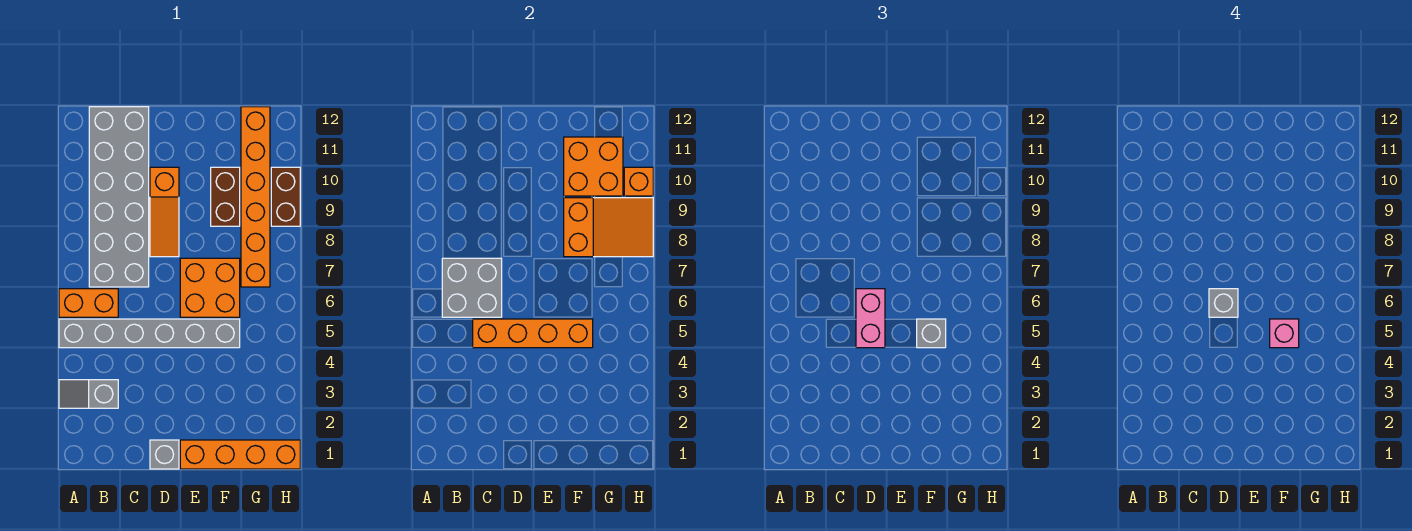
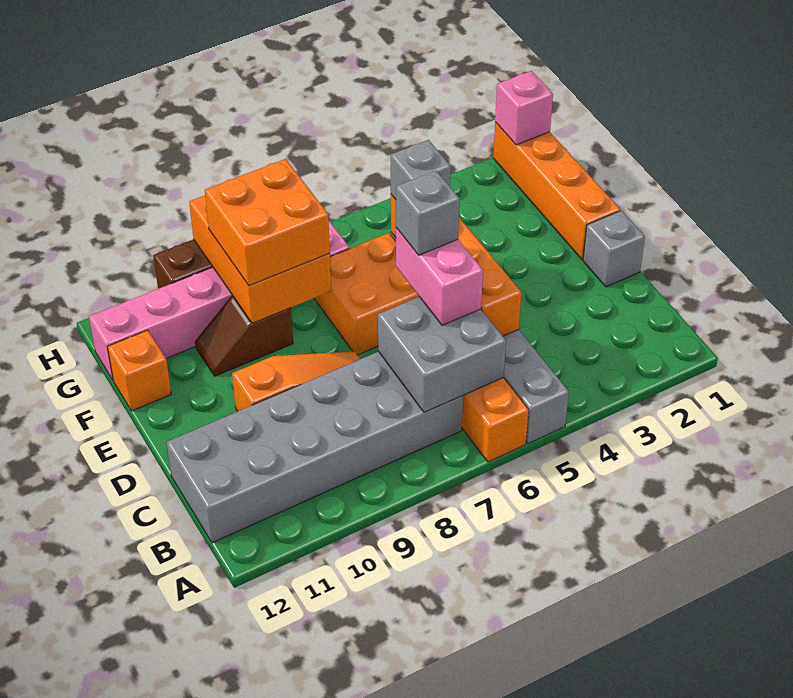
grey 1x2 slope [59,380,118,408] -> none
pink 1x2 brick [856,289,885,348] -> pink 1x2 brick turned to [396,228,483,325]
pink 1x1 brick [1270,319,1299,348] -> pink 1x1 brick moved to [495,71,553,145]
orange 2x3 slope [564,198,653,257] -> orange 2x3 brick [189,195,331,323]
brown 1x2 brick [211,167,240,226] -> brown 1x2 slope [195,296,293,376]
orange 2x2 brick [564,137,623,196] -> orange 2x2 brick moved to [205,159,330,286]
orange 1x6 brick [241,107,270,287] -> pink 1x6 brick [89,221,349,380]
orange 1x1 brick [624,167,653,196] -> orange 1x1 brick moved to [108,330,171,411]

